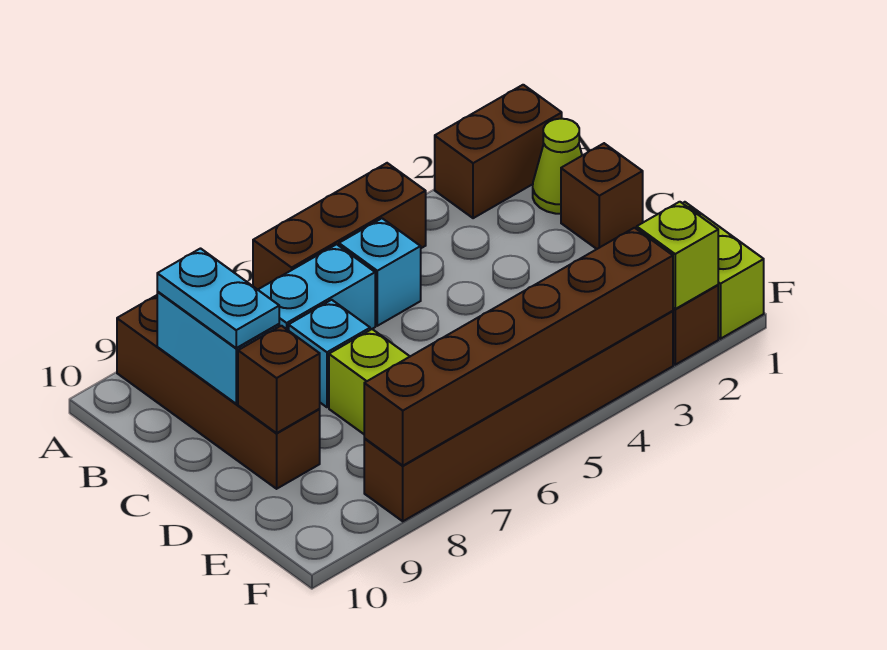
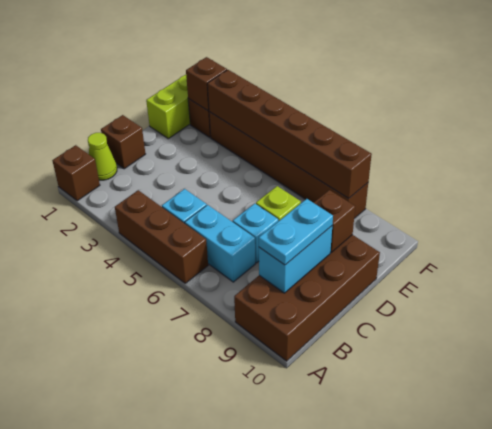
brown 1x2 brick [435,85,562,218] -> brown 1x1 brick [52,145,100,201]
brown 1x4 brick [117,295,320,489] -> brown 2x4 brick [234,235,380,361]
lime 1x1 brick [637,202,718,309] -> brown 1x1 brick [186,57,227,111]

